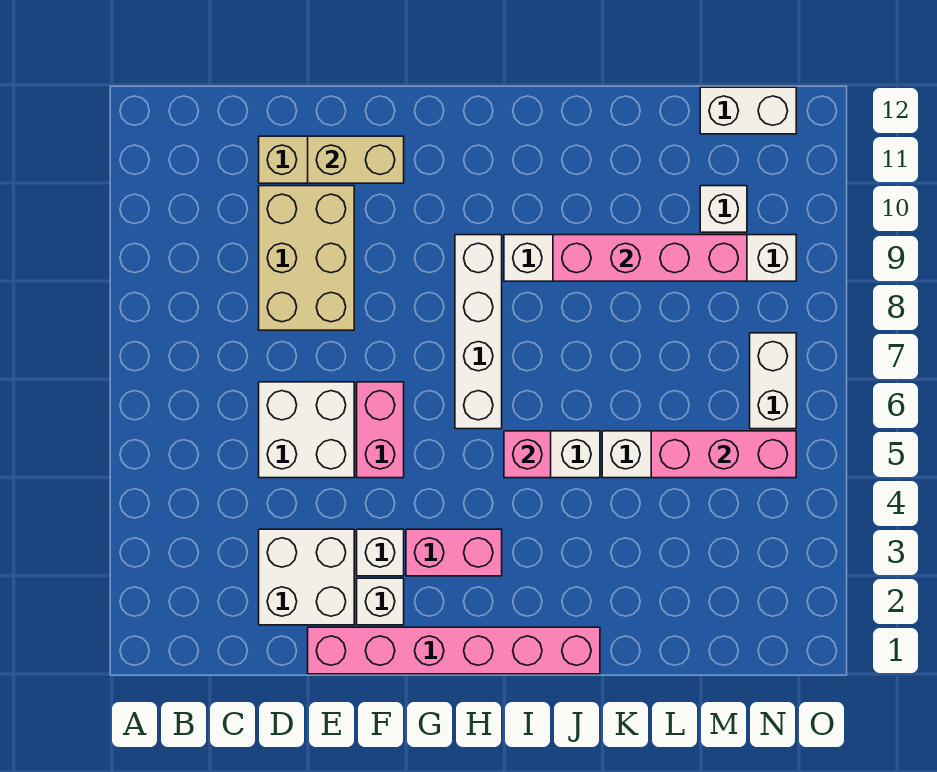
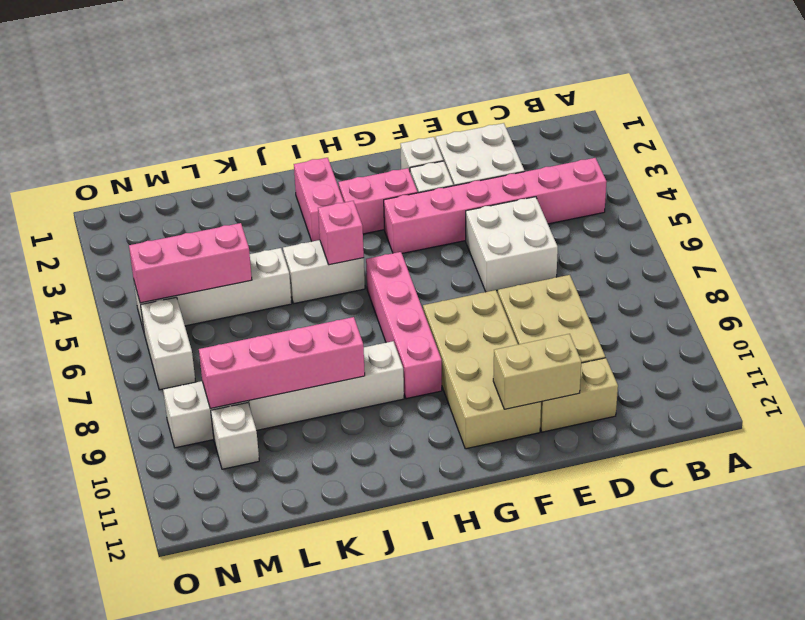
pink 1x6 brick [308,627,600,674] -> pink 1x6 brick moved to [384,158,607,253]
pink 1x2 brick [357,382,404,478] -> pink 1x2 brick moved to [294,158,344,241]
none -> tan 2x4 brick [423,290,541,449]
white 1x4 brick [455,235,502,429] -> pink 1x4 brick [366,252,442,399]
white 1x2 brick [700,87,796,134] -> none

